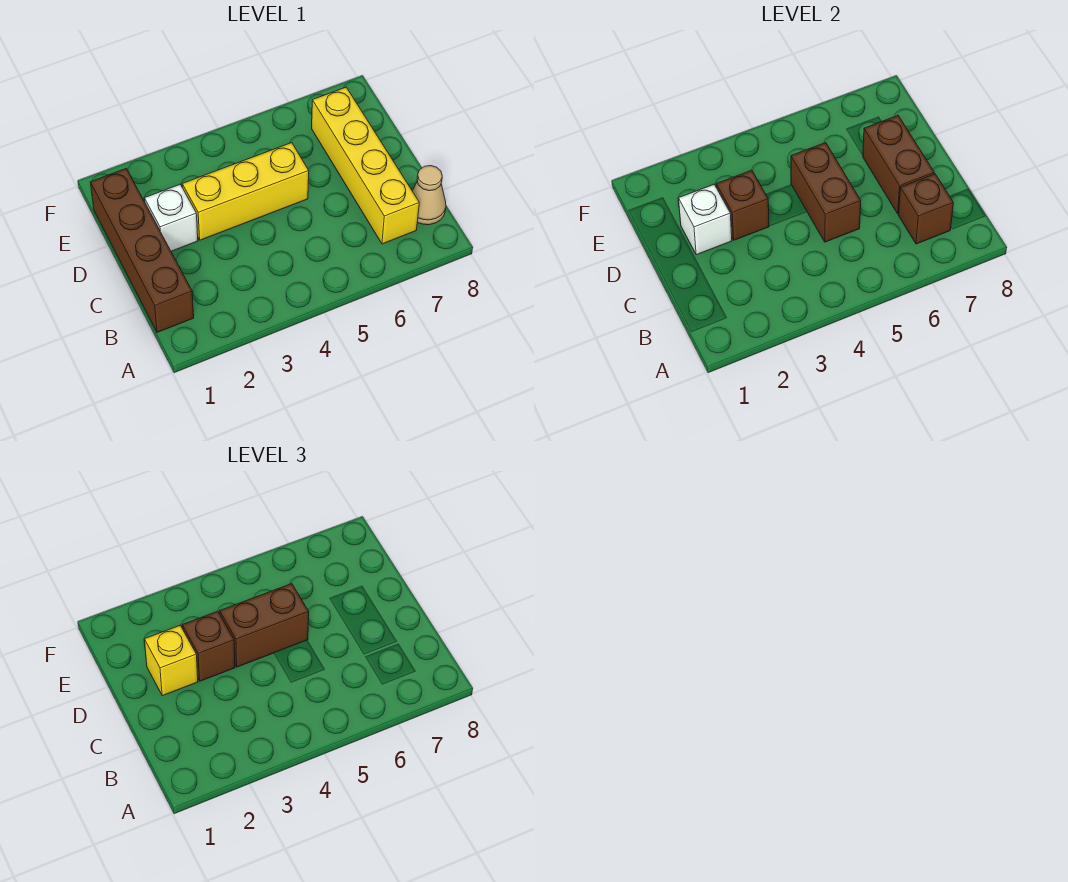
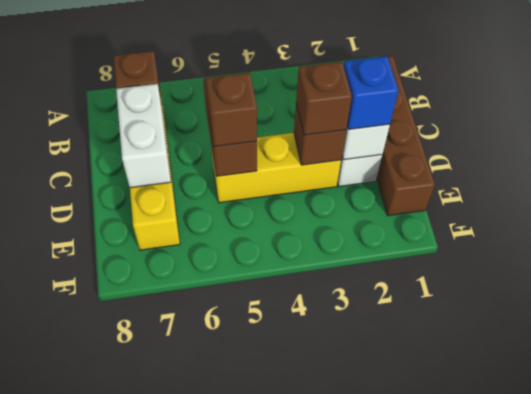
tan 1x1 cone [413,166,446,225] -> none
brown 1x2 brick [863,116,934,214] -> white 1x2 brick [116,84,171,188]
yellow 1x1 brick [144,625,198,696] -> blue 1x1 brick [344,56,398,129]
brown 1x2 brick [220,584,309,667] -> brown 1x1 brick [206,73,257,147]

